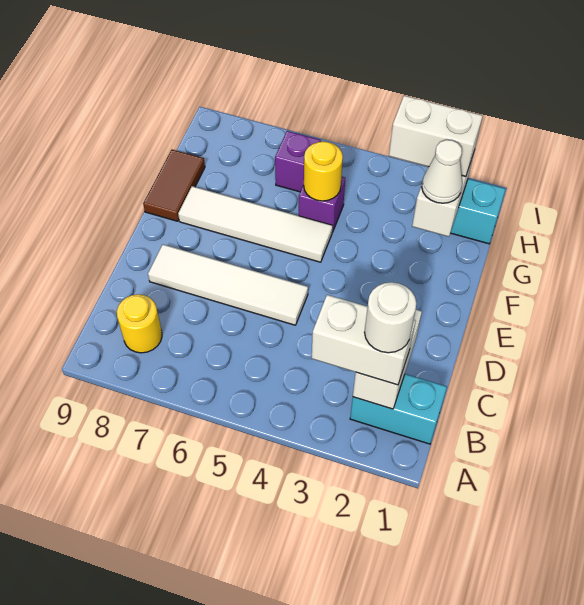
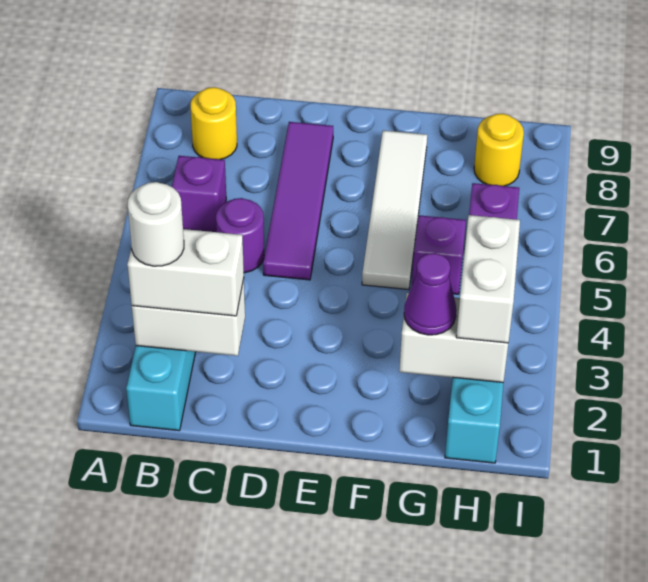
white 1x2 brick [312,295,415,385] -> white 1x2 brick turned to [127,229,244,316]
none -> purple 1x1 brick [172,156,226,232]
none -> purple 1x1 round brick [216,198,264,273]
white 1x4 tile [148,245,308,325] -> purple 1x4 tile [263,122,333,280]
brown 1x2 tile [143,150,205,221] -> none
white 1x1 cone [422,140,462,203] -> purple 1x1 cone [404,253,456,335]
yellow 1x1 round brick [304,142,343,201] -> yellow 1x1 round brick moved to [474,114,524,186]

